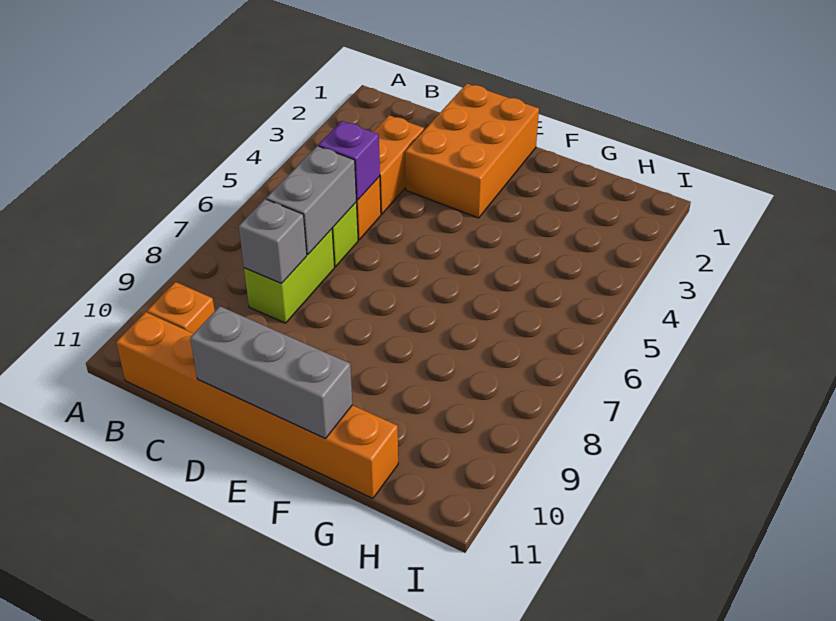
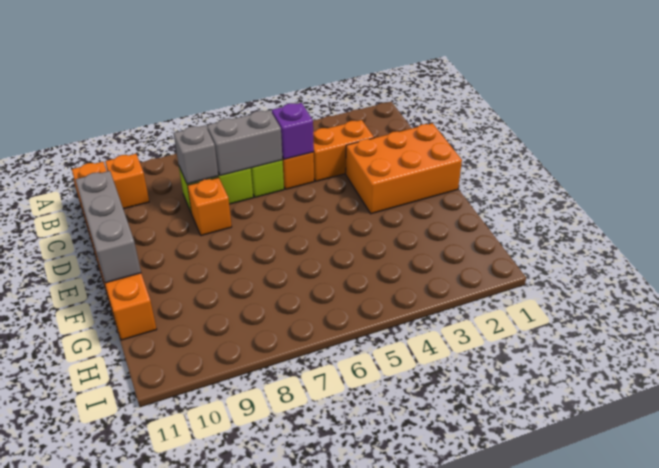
none -> orange 1x1 brick [188,177,232,236]

